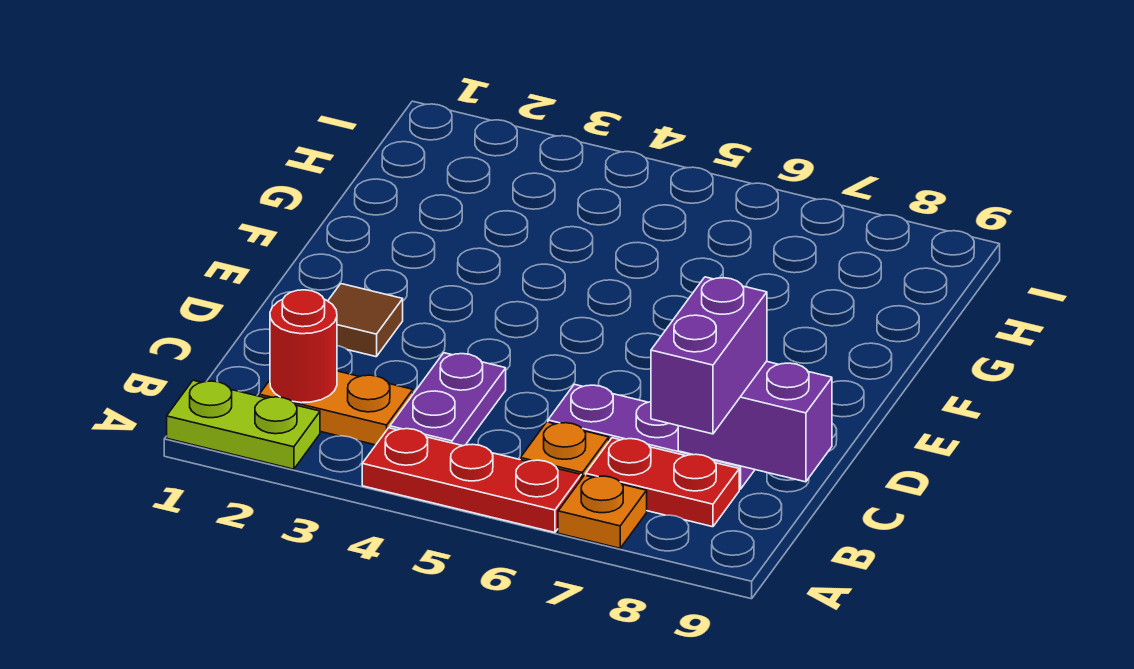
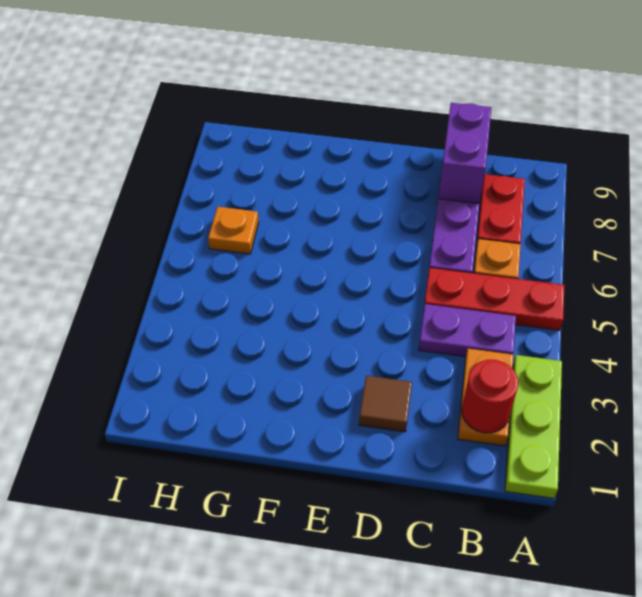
lime 1x2 plate [167,380,320,469] -> lime 1x3 plate [505,355,562,499]
red 1x3 plate [362,428,581,533] -> red 1x3 plate turned to [425,268,564,330]
orange 1x1 plate [558,475,647,548] -> orange 1x1 plate moved to [208,207,259,254]
purple 1x2 brick [651,277,767,434] -> none

